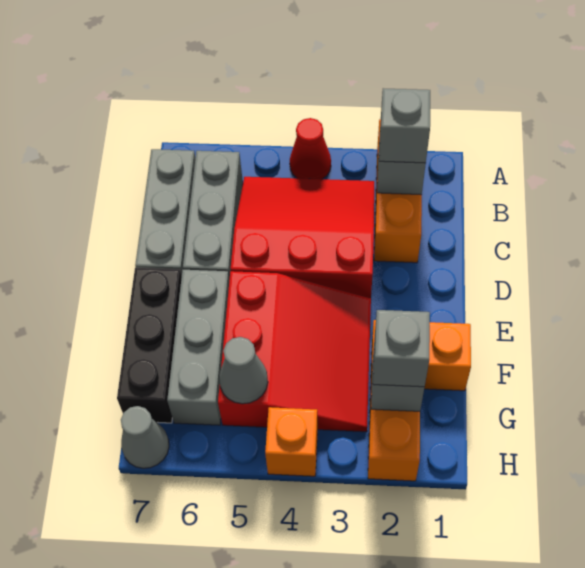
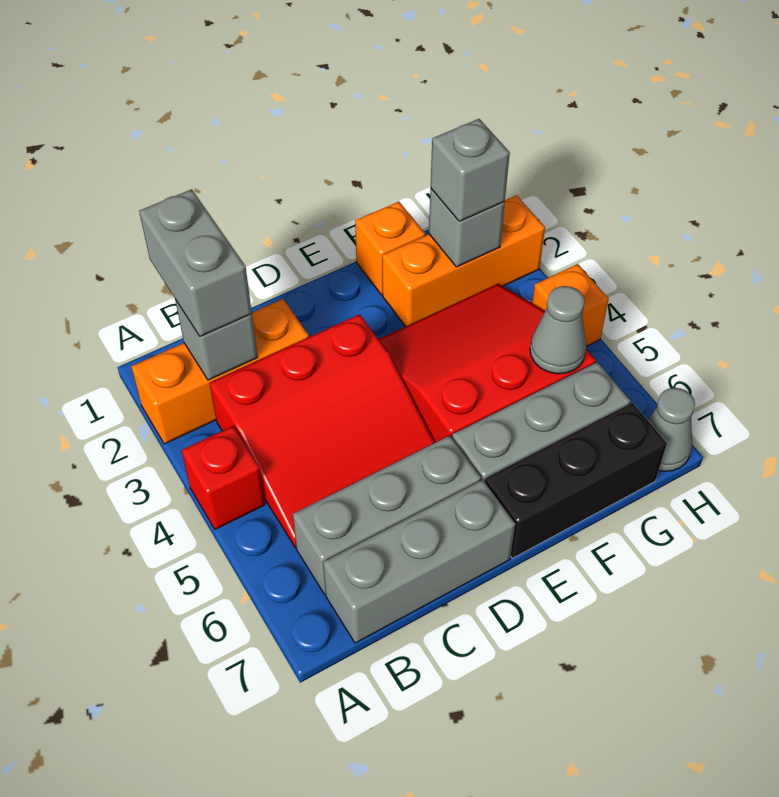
red 1x1 cone [290,118,331,179] -> red 1x1 brick [182,426,265,529]
grey 1x1 brick [379,88,430,163] -> grey 1x2 brick [139,189,252,337]
red 3x3 slope [231,177,374,298] -> red 3x3 slope turned to [209,314,435,548]

